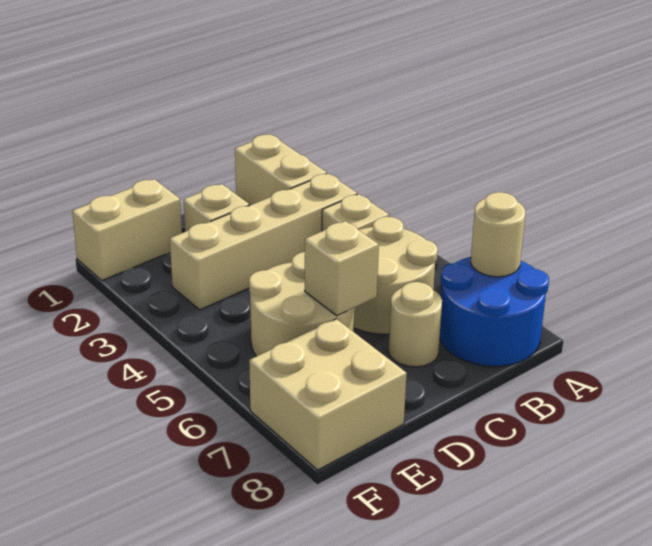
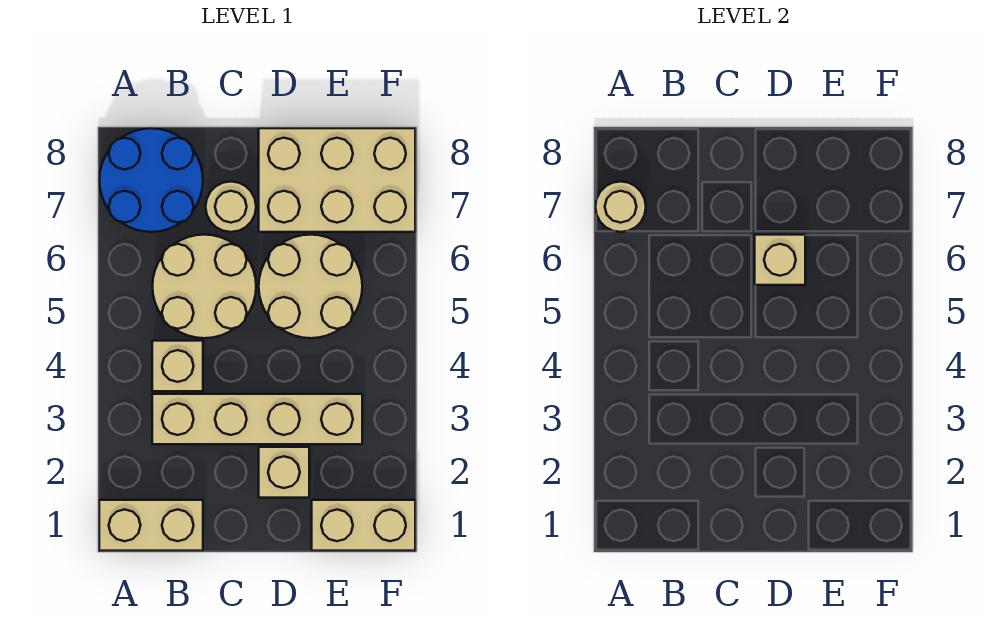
tan 1x2 brick [235,135,327,205] -> tan 1x2 brick turned to [99,500,203,551]
tan 2x2 brick [249,319,407,470] -> tan 2x3 brick [259,128,415,232]

